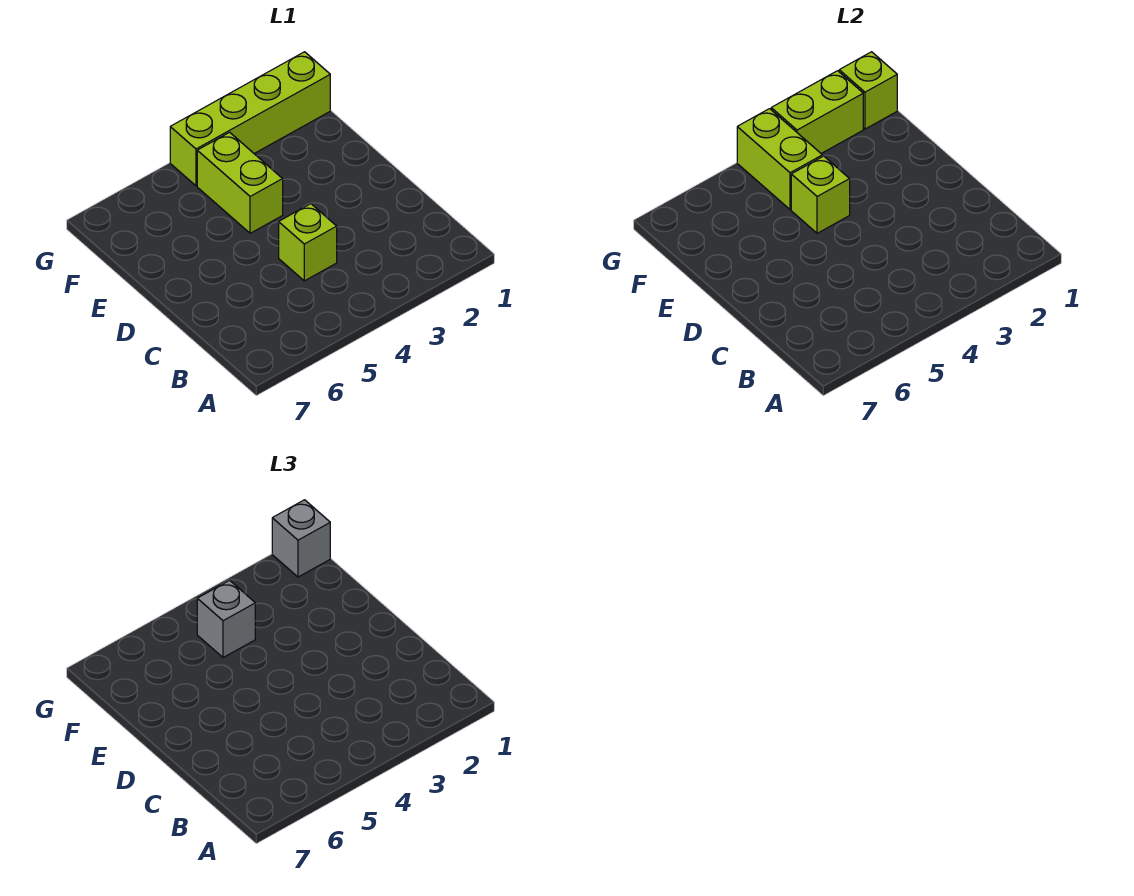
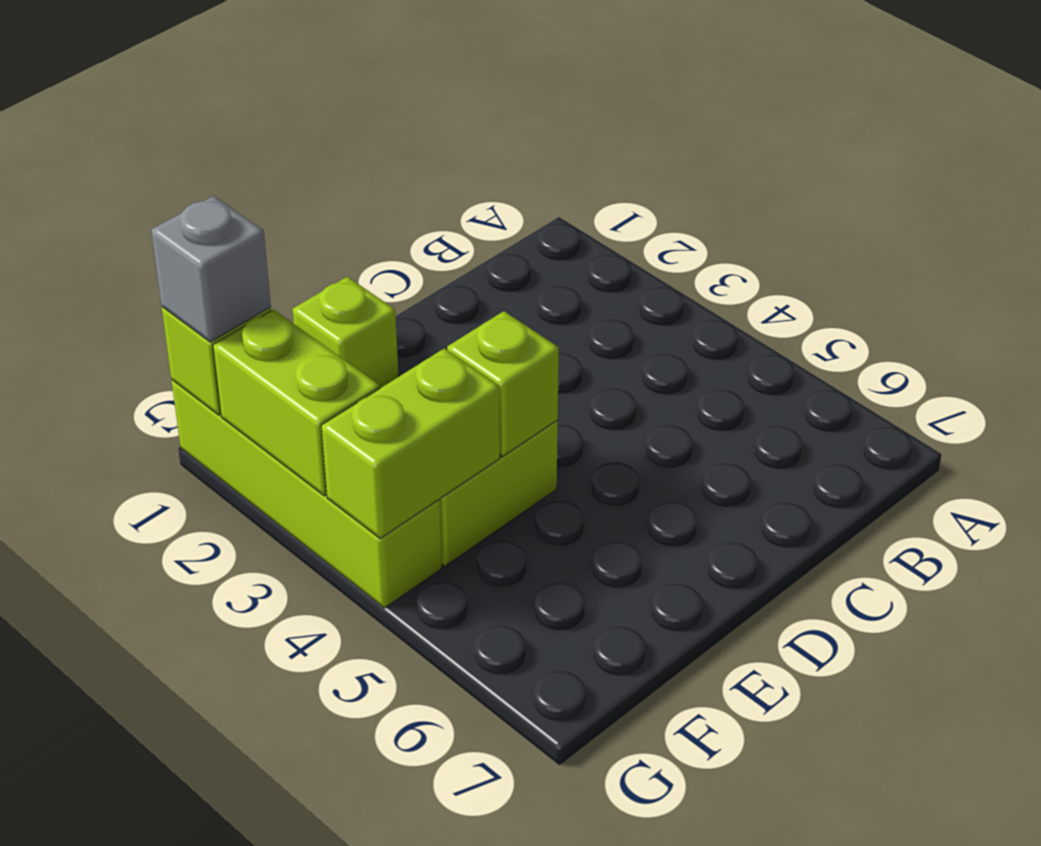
lime 1x1 brick [279,204,337,281] -> lime 1x1 brick moved to [292,277,398,388]
grey 1x1 brick [197,580,255,658] -> none

